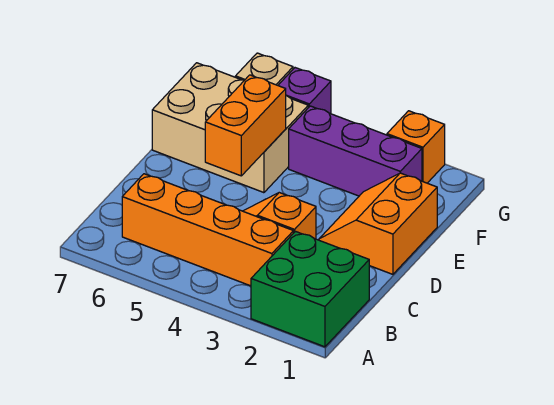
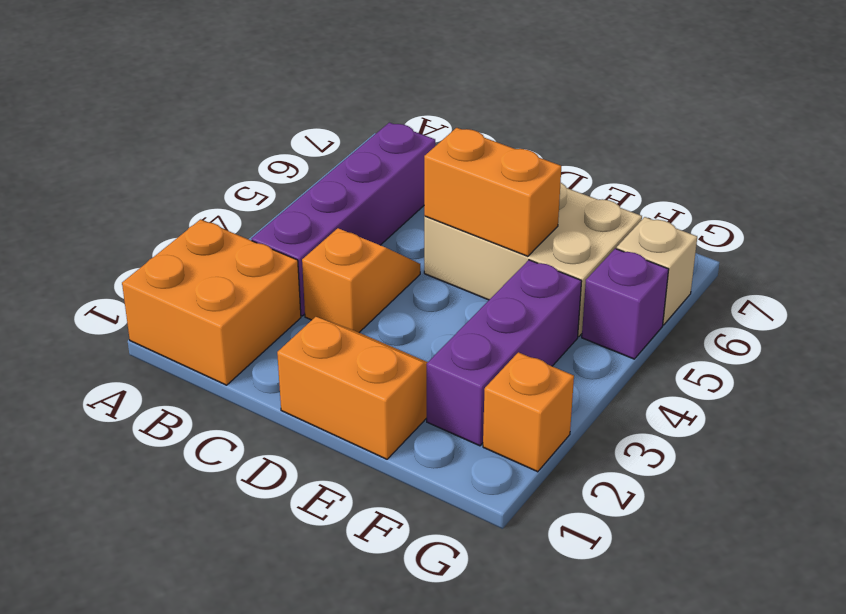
green 2x2 brick [251,231,369,347] -> orange 2x2 brick [122,219,301,385]
orange 1x4 brick [122,174,293,286] -> purple 1x4 brick [252,123,435,316]
tan 2x3 brick [152,63,308,193] -> tan 2x3 brick turned to [424,183,642,337]

